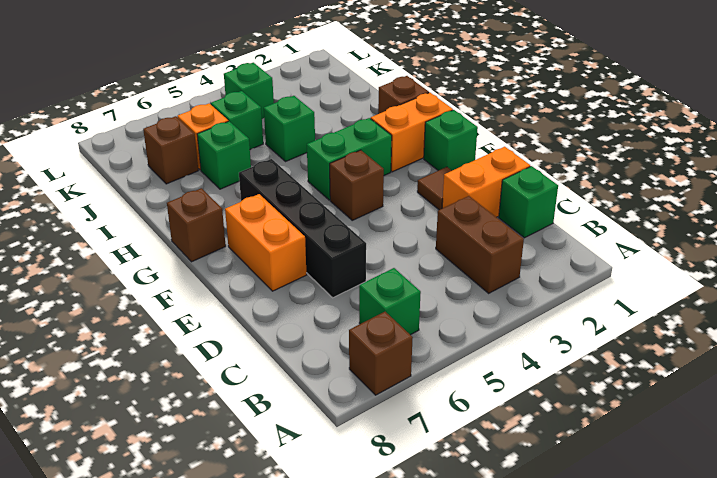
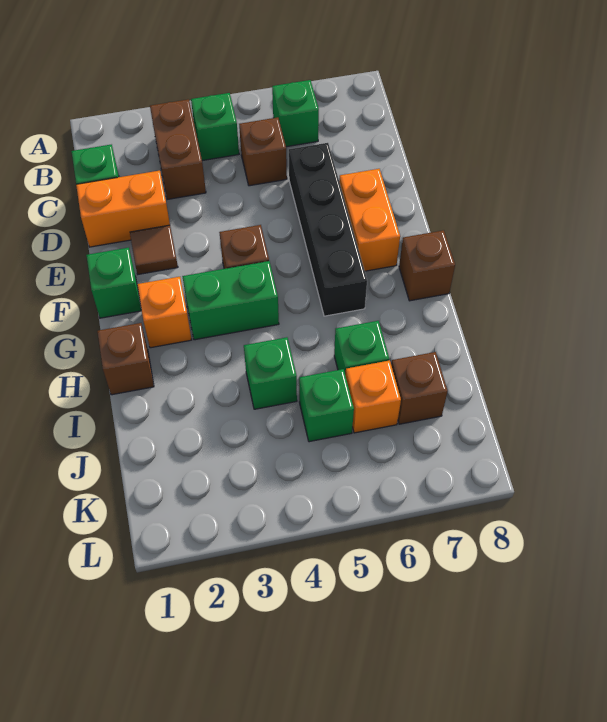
brown 1x1 brick [349,312,413,395] -> brown 1x1 brick moved to [239,117,287,186]
orange 1x2 brick [371,93,453,172] -> orange 1x1 brick [137,277,192,348]
green 1x1 brick [224,63,274,119] -> green 1x1 brick moved to [191,93,239,161]

